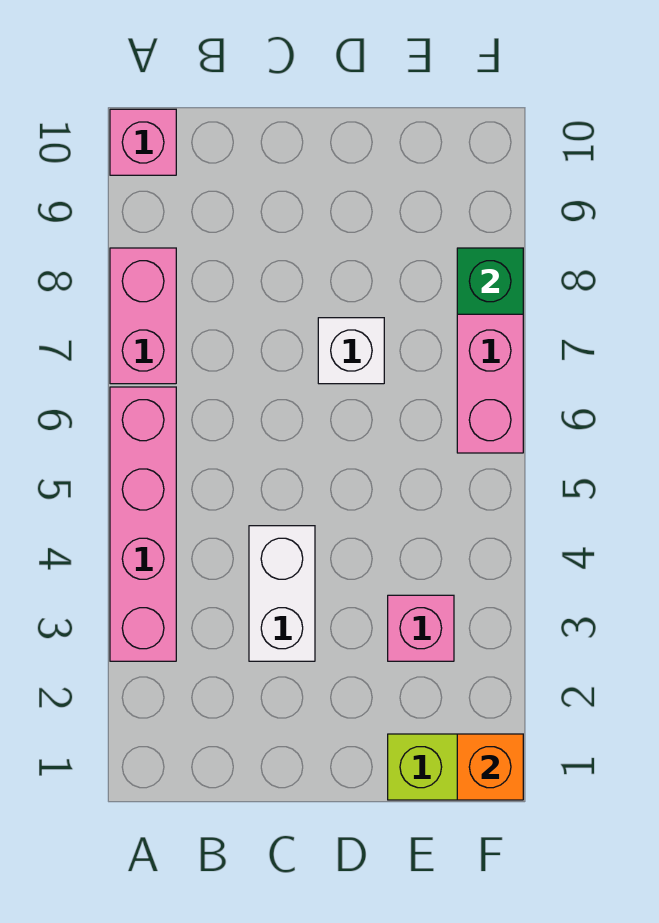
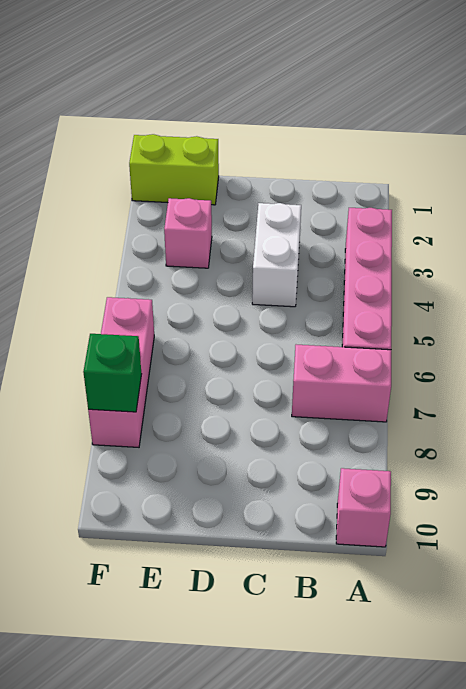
pink 1x2 brick [110,248,176,384] -> pink 1x2 brick turned to [292,345,391,422]
white 1x1 brick [318,318,384,384] -> none
orange 1x1 brick [457,734,523,800] -> none

